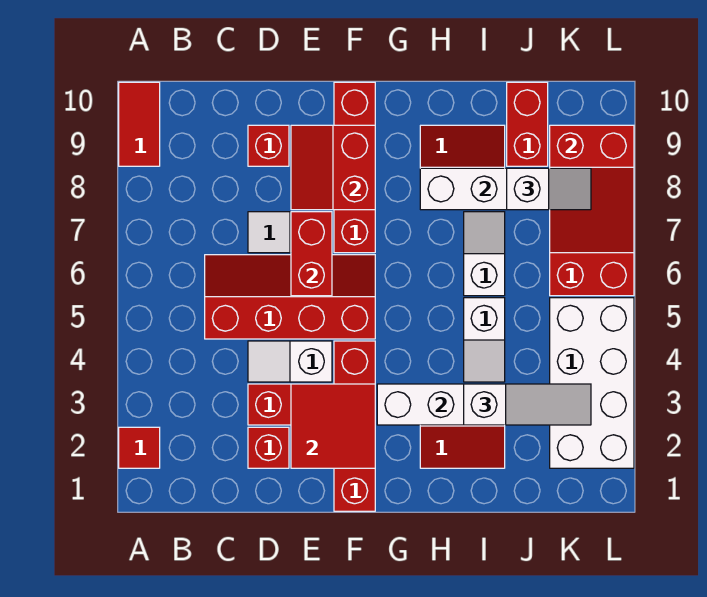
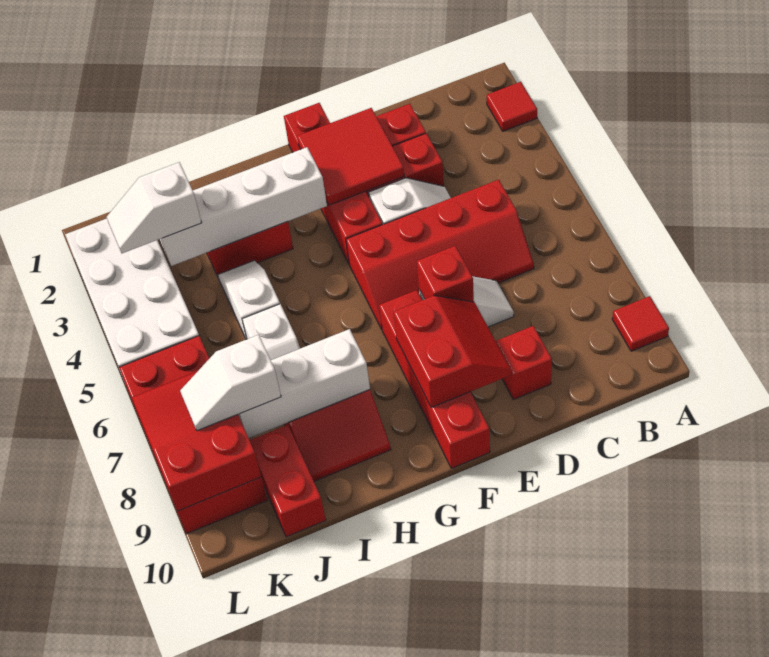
red 1x2 tile [119,82,160,166] -> red 1x1 tile [612,296,669,351]
red 1x2 brick [291,212,332,296] -> red 1x1 brick [417,246,474,302]
white 1x3 slope [464,384,591,425] -> white 1x2 slope [107,162,202,253]

